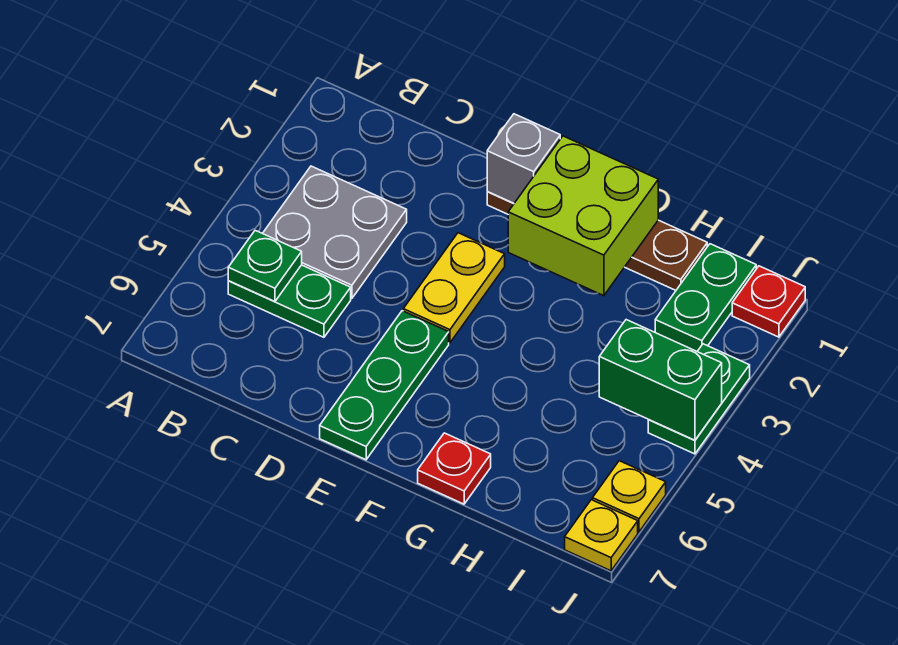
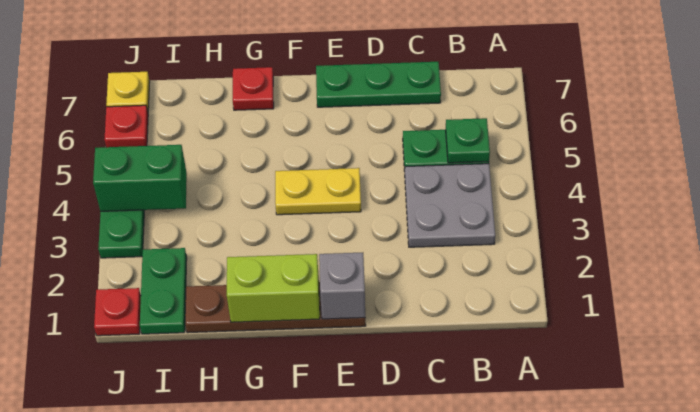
yellow 1x2 plate [403,233,505,343] -> yellow 1x2 plate turned to [275,168,361,215]
green 1x3 plate [320,311,449,460] -> green 1x3 plate turned to [316,62,441,107]
lime 2x2 brick [508,136,658,296] -> lime 1x2 brick [227,254,320,322]
yellow 1x1 plate [593,461,666,532] -> red 1x1 plate [104,105,148,147]

